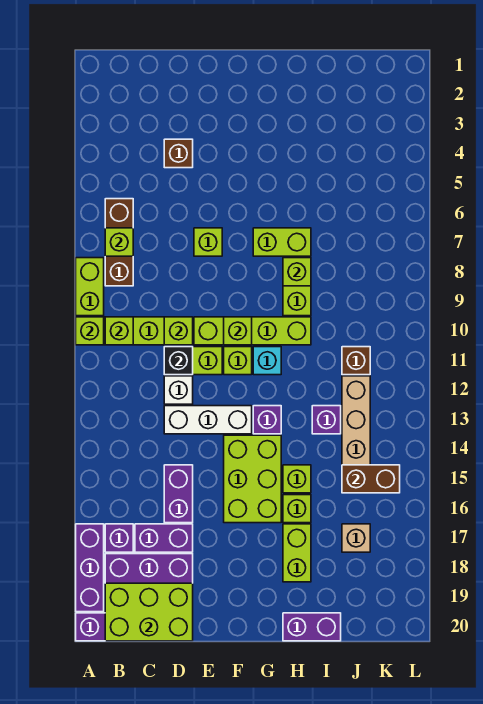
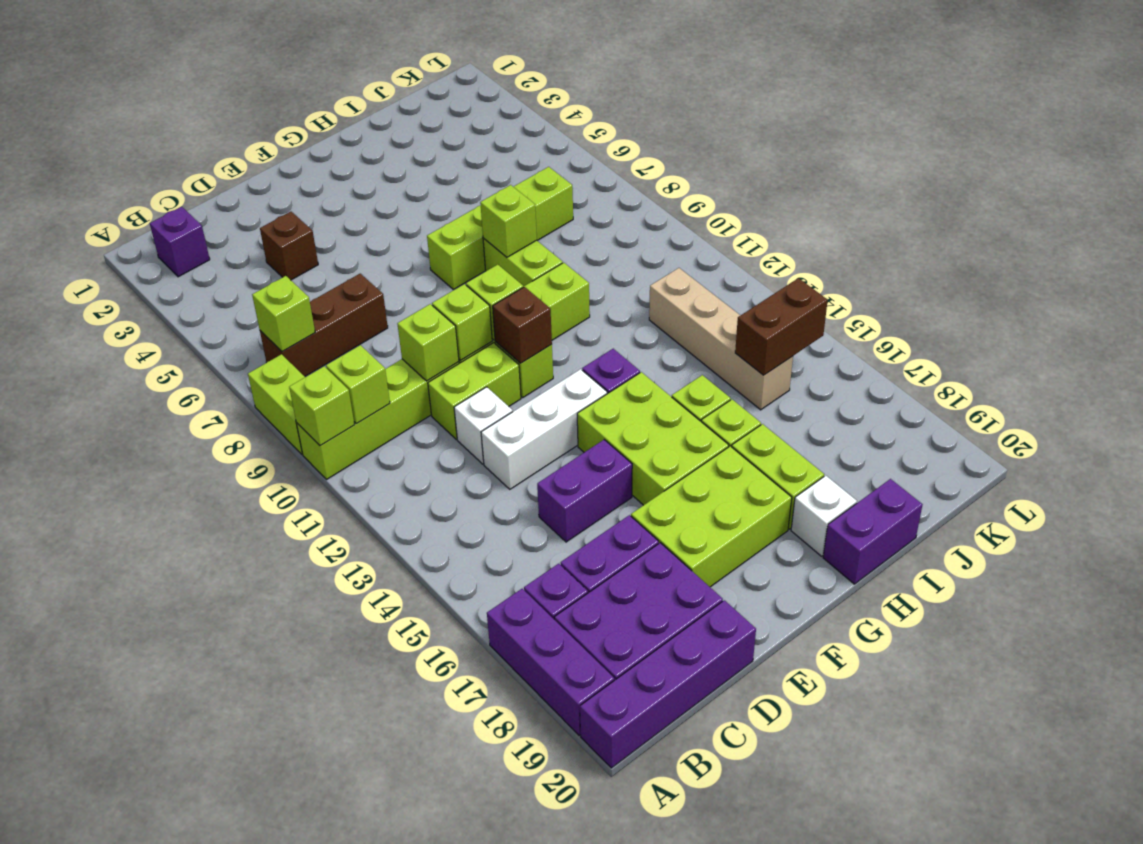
brown 1x3 brick [105,199,133,286] -> brown 1x3 brick turned to [260,274,388,376]
lime 2x3 brick [105,583,193,641] -> lime 2x3 brick moved to [631,446,792,587]
black 1x1 brick [164,347,193,375] -> none
purple 1x2 brick [164,465,193,523] -> purple 1x2 brick turned to [537,440,632,542]
lime 1x1 brick [194,228,222,256] -> lime 1x1 brick moved to [432,284,492,360]
lime 1x2 brick [253,228,311,256] -> lime 1x4 brick [427,167,573,289]
cyan 1x1 brick [253,347,281,375] -> none
none -> white 1x1 brick [791,476,857,556]
purple 1x1 brick [312,406,341,434] -> purple 1x1 brick moved to [150,207,210,277]
brown 1x1 brick [342,347,370,375] -> brown 1x1 brick moved to [493,287,552,363]
tan 1x1 brick [342,524,370,552] -> none

